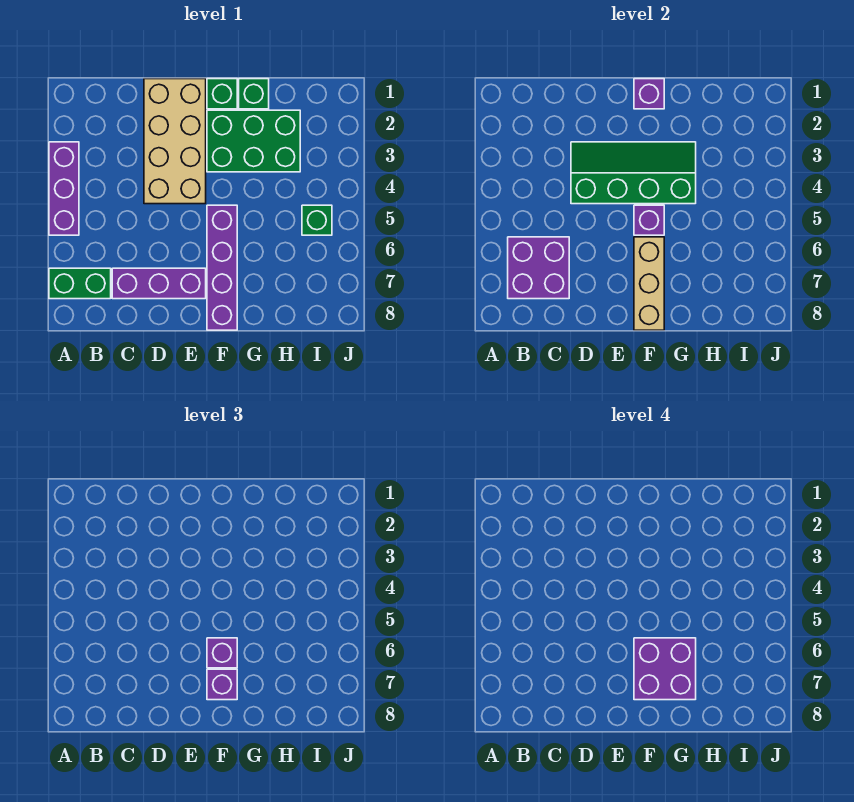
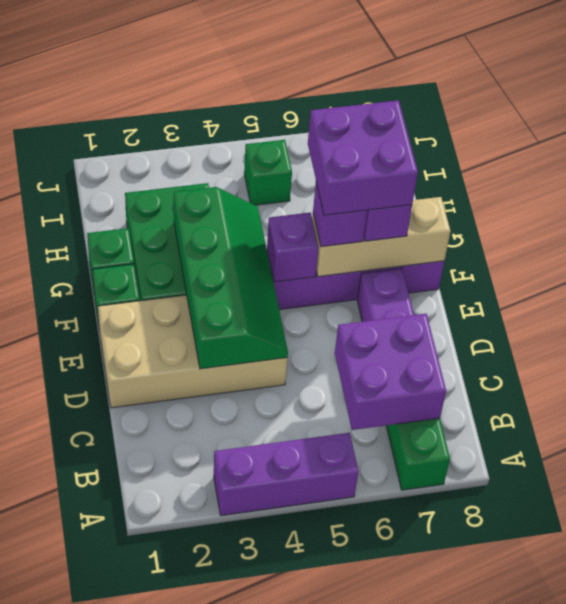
green 2x4 slope [571,142,696,204] -> green 2x4 slope turned to [174,187,288,369]
purple 1x1 brick [634,79,664,109] -> none

